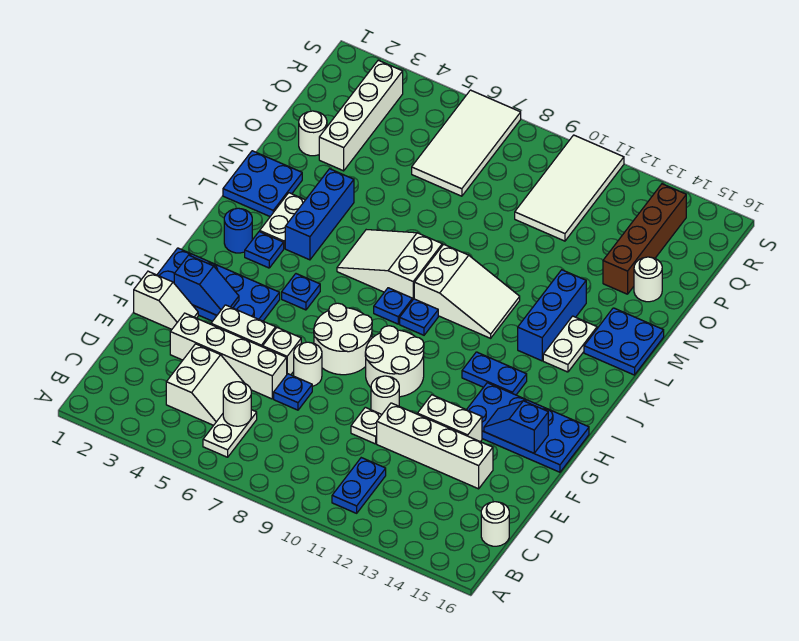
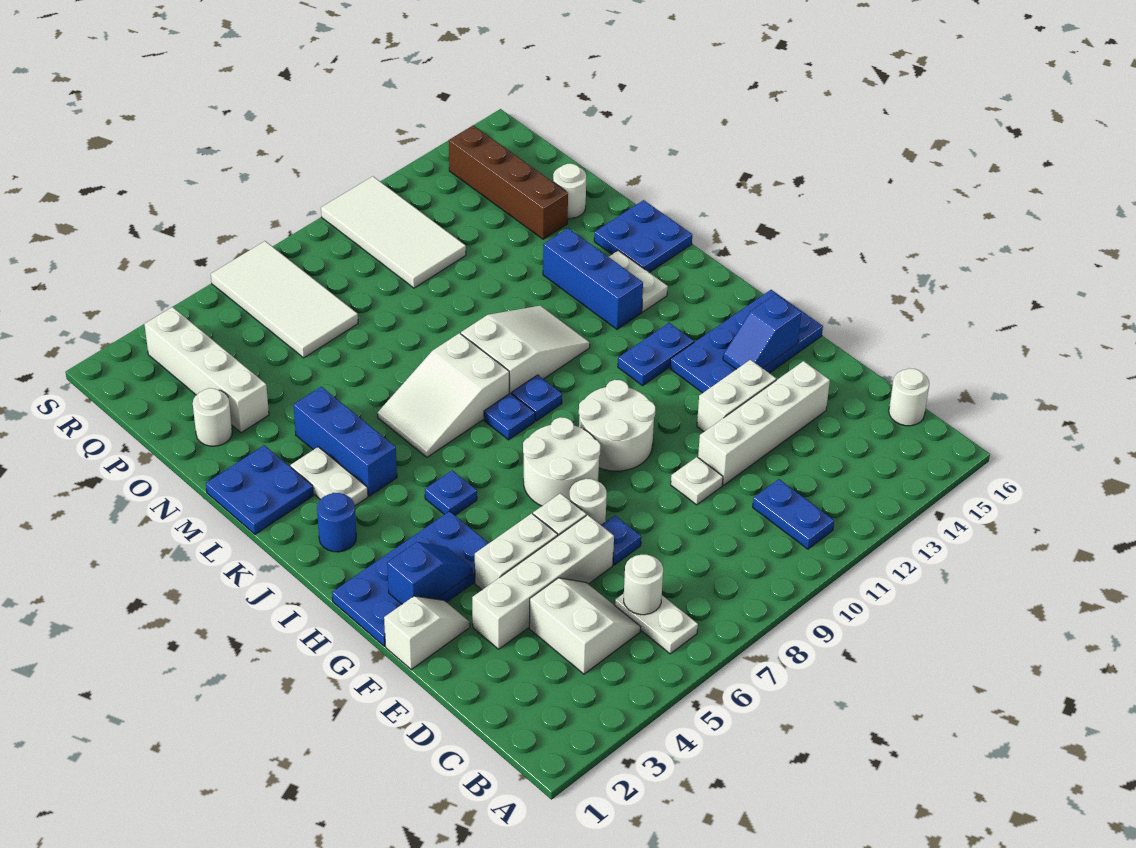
white 1x1 round brick [371,376,399,414] -> none
blue 1x1 plate [245,232,284,268] -> none

